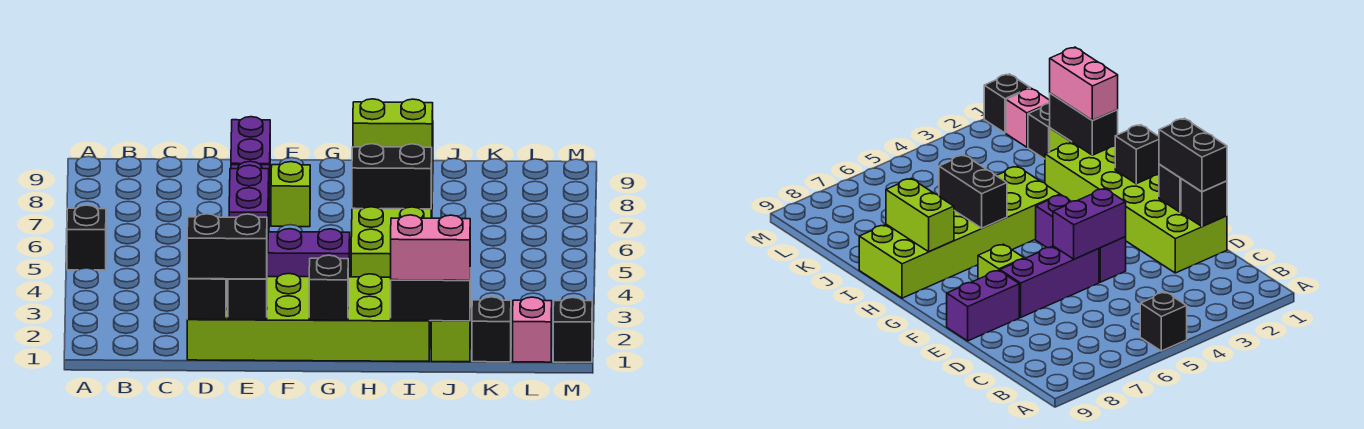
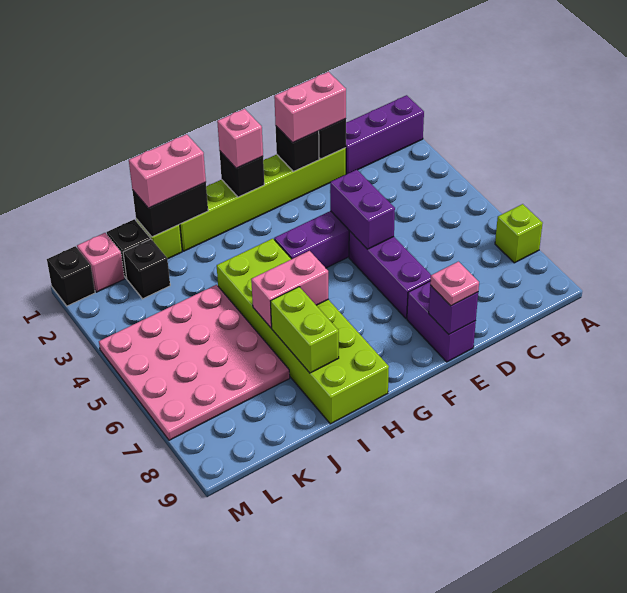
none -> purple 1x3 brick [346,95,424,174]
black 1x1 brick [67,205,106,270] -> black 1x1 brick moved to [123,239,170,299]
lime 2x6 brick [187,273,430,361] -> lime 1x6 brick [179,148,346,251]
black 1x2 brick [187,214,267,279] -> pink 1x2 brick [274,72,346,143]
none -> purple 1x1 brick [429,285,478,334]
none -> pink 1x1 plate [430,262,479,306]
lime 1x1 brick [271,162,310,227] -> lime 1x1 brick moved to [495,204,543,263]
none -> pink 1x1 brick [217,109,263,168]
black 1x2 brick [352,144,432,209] -> pink 1x2 brick [251,251,328,328]
lime 1x2 brick [353,99,433,150] -> lime 1x2 brick turned to [271,287,339,373]
none -> pink 4x4 plate [99,285,290,440]

